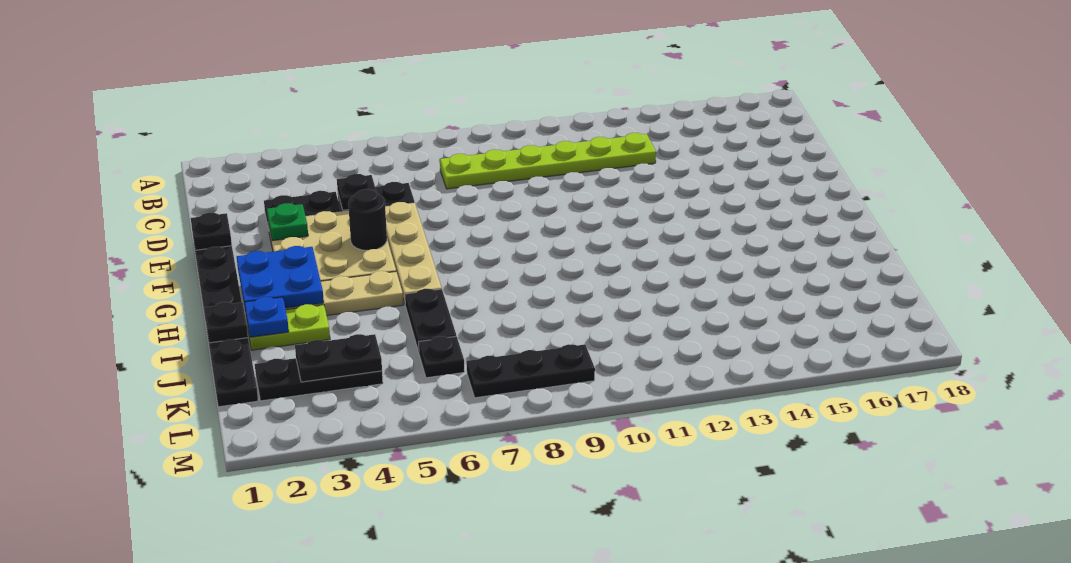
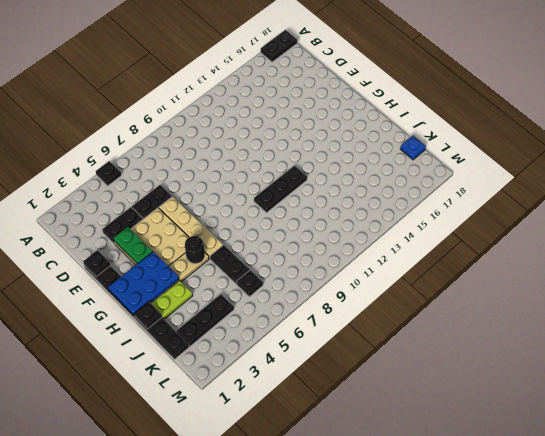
lime 1x6 plate [440,133,656,189] -> none
black 1x1 plate [337,174,376,210] -> black 1x1 plate moved to [96,161,121,186]
green 1x1 plate [267,203,308,241] -> green 1x2 plate [114,227,153,264]
black 1x1 round brick [348,189,387,251] -> black 1x1 round brick moved to [185,236,205,264]
blue 2x2 plate [237,246,324,308] -> blue 2x3 plate [109,251,179,316]
blue 1x1 plate [245,297,289,337] -> blue 1x1 plate moved to [400,136,426,160]
black 1x2 plate [295,334,382,382] -> black 1x2 plate moved to [261,30,297,62]
black 1x3 plate [467,344,595,398] -> black 1x3 plate moved to [254,166,307,213]

